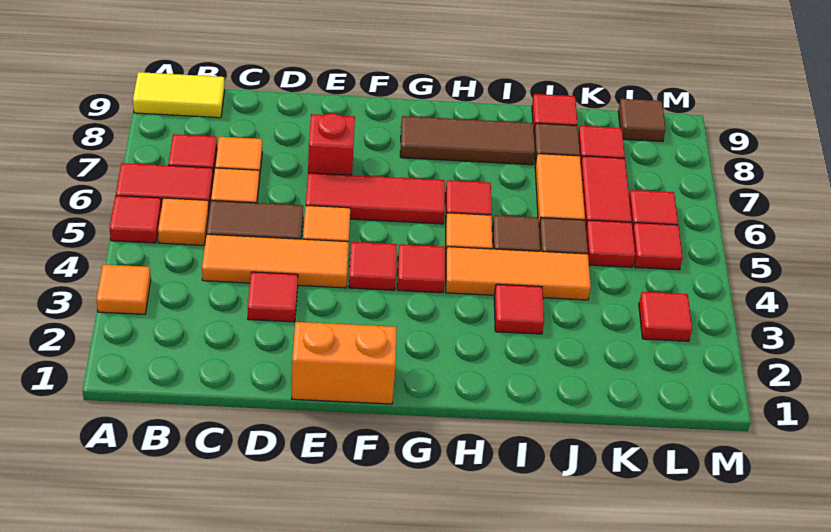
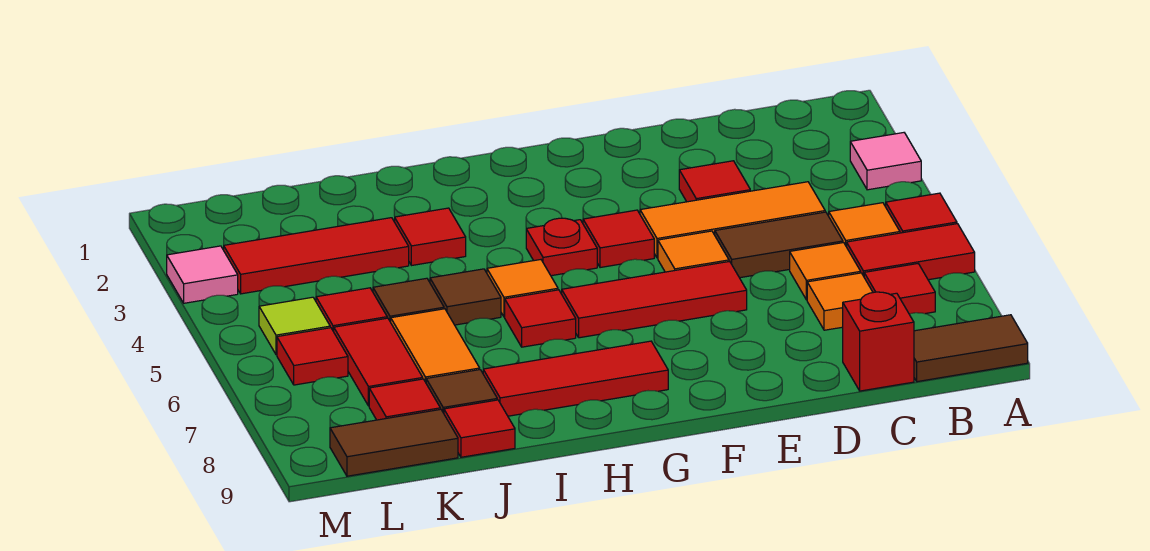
orange 1x1 tile [96,264,151,314] -> pink 1x1 tile [850,133,921,190]
yellow 1x2 tile [133,72,225,118] -> brown 1x2 tile [914,315,1028,382]
orange 1x2 brick [292,322,397,404] -> none
red 1x1 brick [308,113,355,175] -> red 1x1 brick moved to [843,292,914,391]
red 1x1 tile [397,244,445,293] -> red 1x1 plate [526,218,597,276]
brown 1x3 tile [400,116,535,165] -> red 1x3 tile [483,341,668,416]
orange 1x3 tile [446,247,591,300] -> none
red 1x1 tile [639,292,692,341] -> red 1x3 tile [224,218,409,294]
red 1x1 tile [633,223,683,270] -> lime 1x1 tile [259,297,330,355]
brown 1x1 tile [618,99,666,142] -> brown 1x2 tile [330,409,458,476]
none -> pink 1x1 tile [167,246,238,303]

